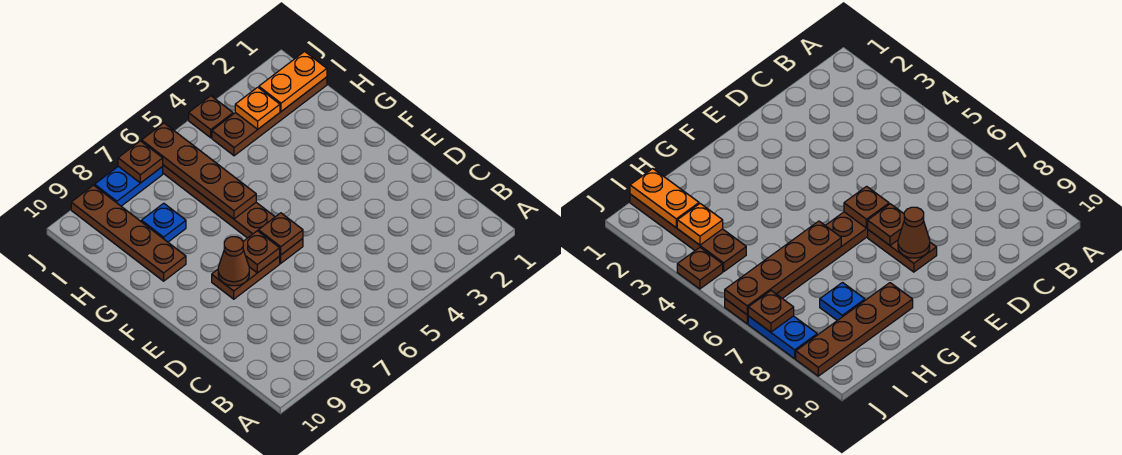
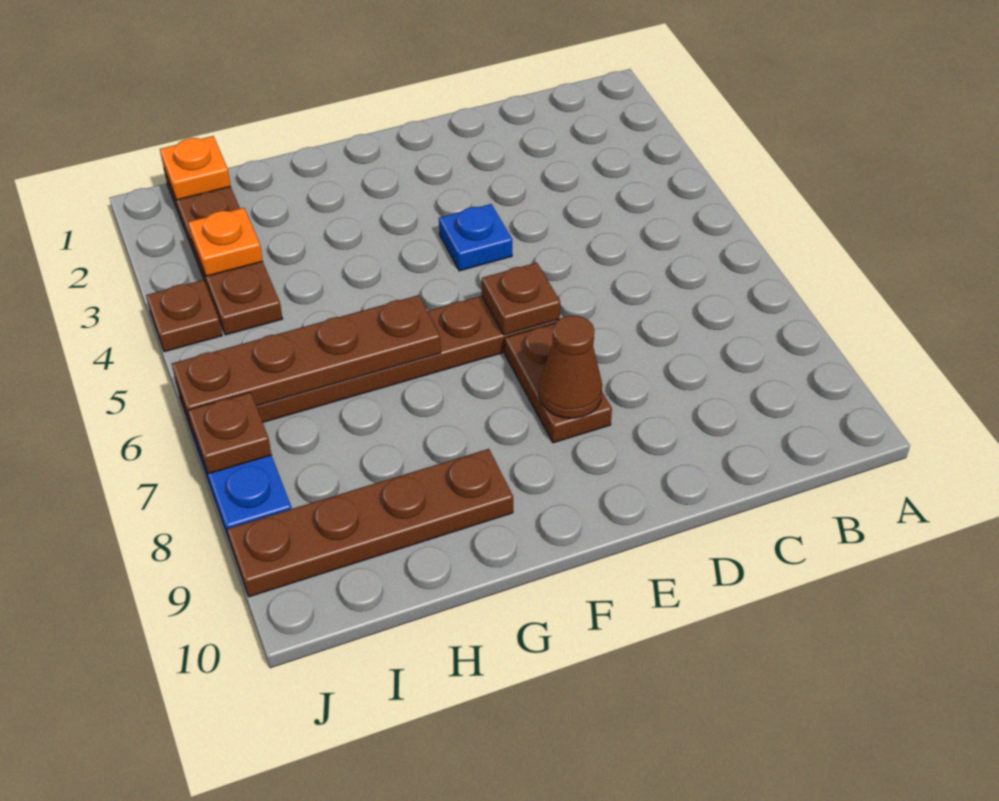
brown 1x1 plate [243,231,280,273] -> none
blue 1x1 plate [141,203,186,242] -> blue 1x1 plate moved to [439,204,512,271]
orange 1x2 plate [259,51,327,111] -> orange 1x1 plate [160,136,231,200]

